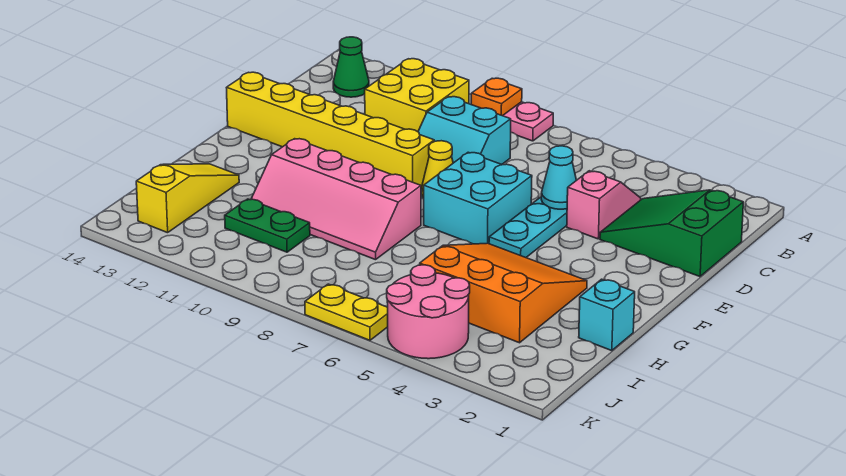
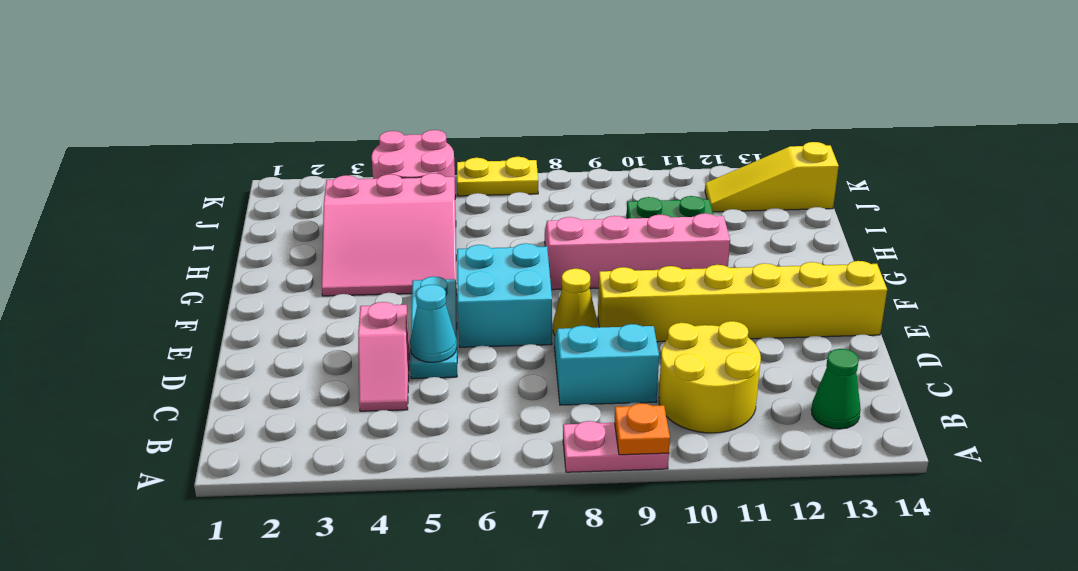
yellow 2x2 brick [365,59,469,132] -> yellow 2x2 round brick [659,321,761,433]
green 2x3 slope [600,190,743,277] -> none
orange 3x3 slope [420,243,587,343] -> pink 3x3 slope [322,173,457,296]
cyan 1x1 brick [579,279,635,351] -> none
yellow 1x3 slope [136,164,239,233] -> yellow 1x3 slope turned to [705,142,839,212]

